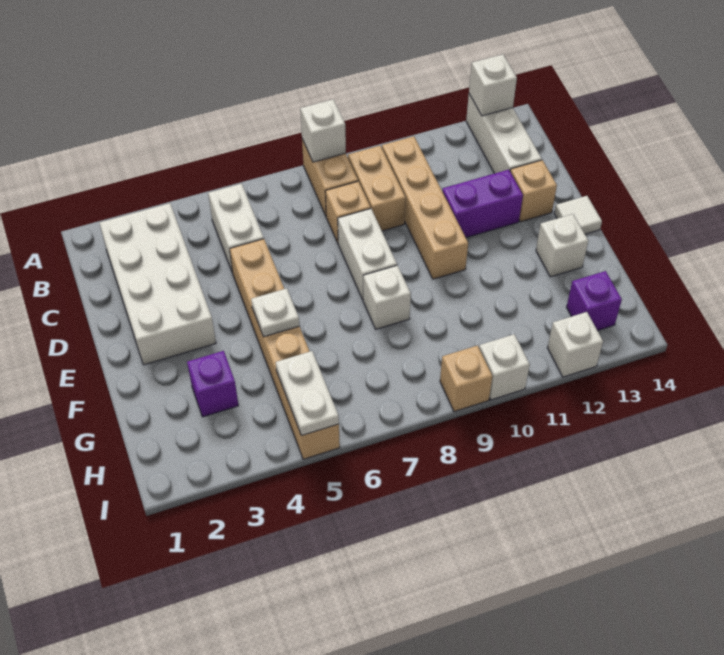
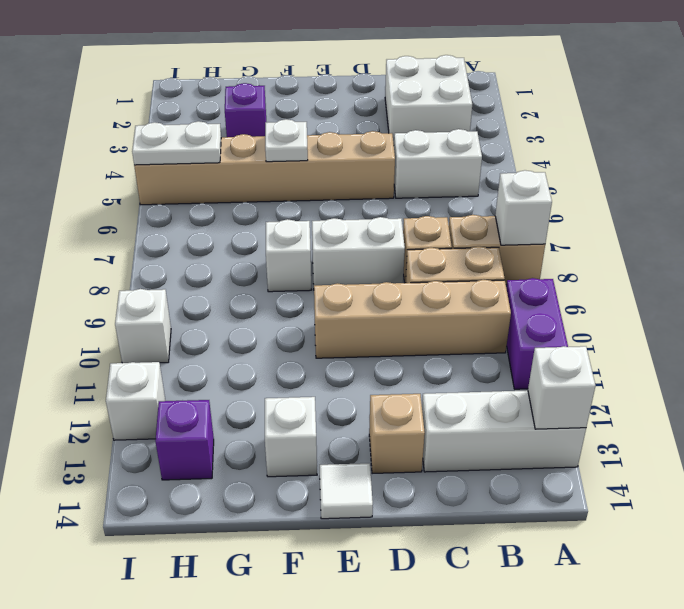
white 2x4 brick [100,203,216,365] -> white 2x2 brick [385,55,472,144]
purple 1x2 brick [442,170,523,238] -> purple 1x2 brick moved to [506,278,568,389]
tan 1x1 brick [440,346,492,412] -> none

